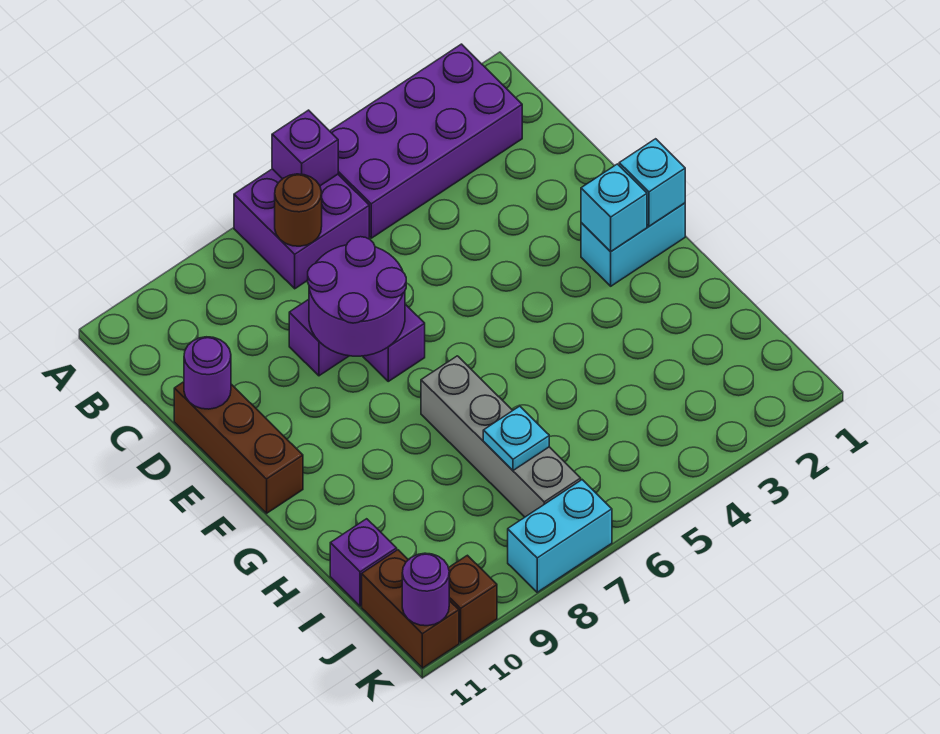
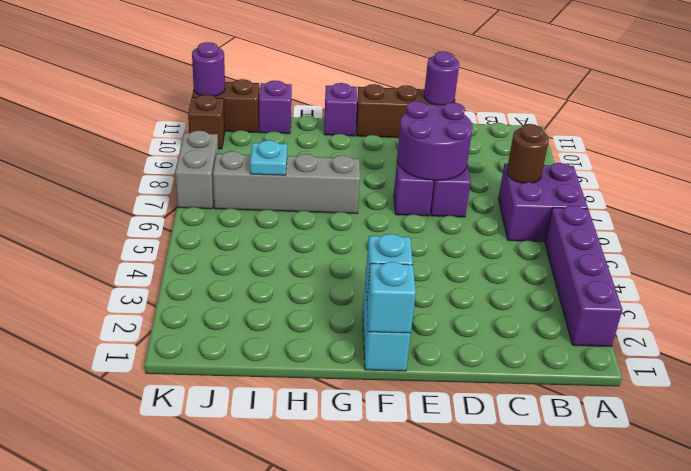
purple 2x4 brick [330,44,522,238] -> purple 1x4 brick [545,206,622,347]
purple 1x1 brick [272,110,338,186] -> purple 1x1 brick moved to [324,83,357,136]
cyan 1x2 brick [508,480,612,592] -> grey 1x2 brick [175,130,218,209]

